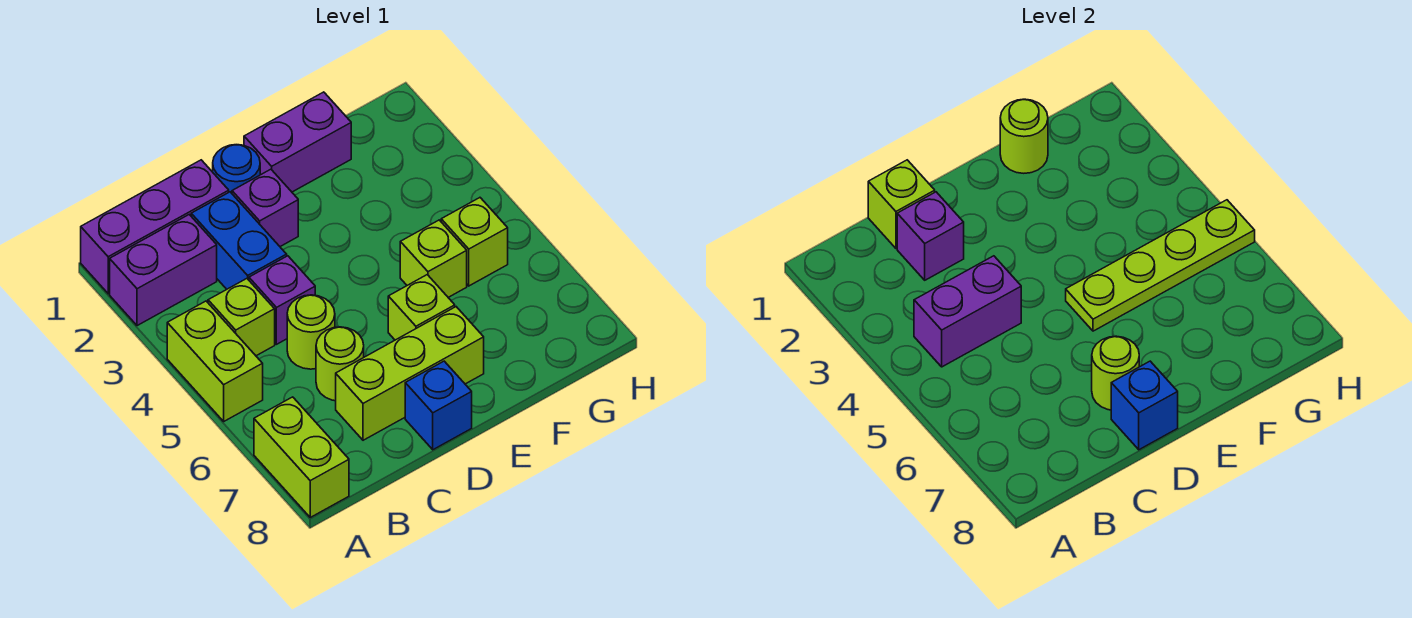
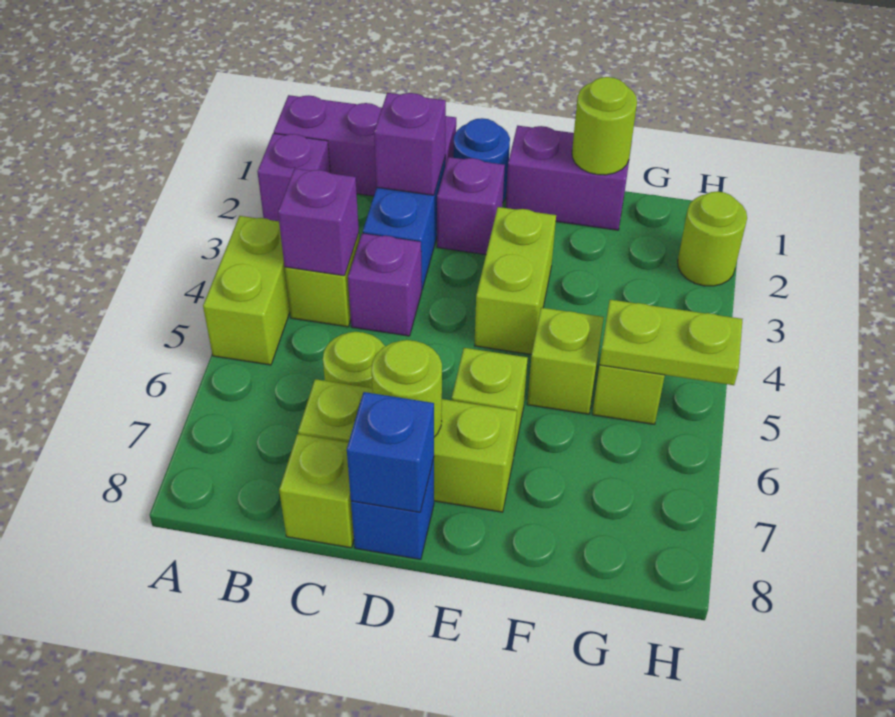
purple 1x2 brick [110,215,217,326] -> purple 1x1 brick [257,133,330,221]
lime 1x2 brick [254,397,349,517] -> lime 1x2 brick moved to [475,207,556,355]
purple 1x2 brick [914,256,1021,367] -> purple 1x1 brick [278,169,359,276]
lime 1x1 brick [868,160,935,248] -> lime 1x1 brick moved to [279,434,354,548]
lime 1x1 round brick [287,295,335,369] -> lime 1x1 round brick moved to [678,191,747,286]
lime 1x4 plate [1066,200,1255,331] -> lime 1x2 plate [600,300,743,385]

